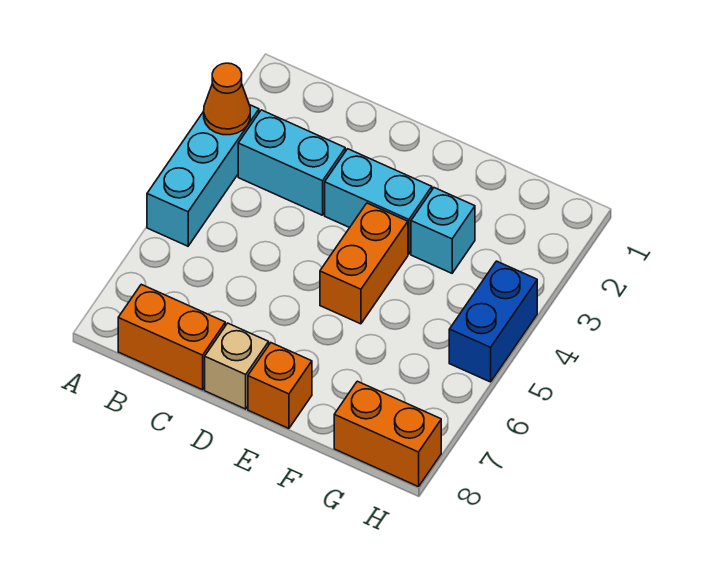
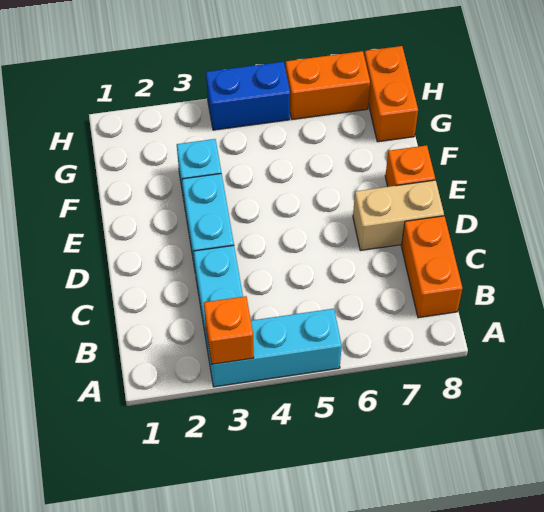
orange 1x1 cone [204,63,250,135] -> orange 1x1 brick [204,296,254,364]
tan 1x1 brick [205,323,269,409] -> tan 1x2 brick [353,180,444,250]
orange 1x2 brick [320,203,408,324] -> orange 1x2 brick moved to [286,51,370,120]

